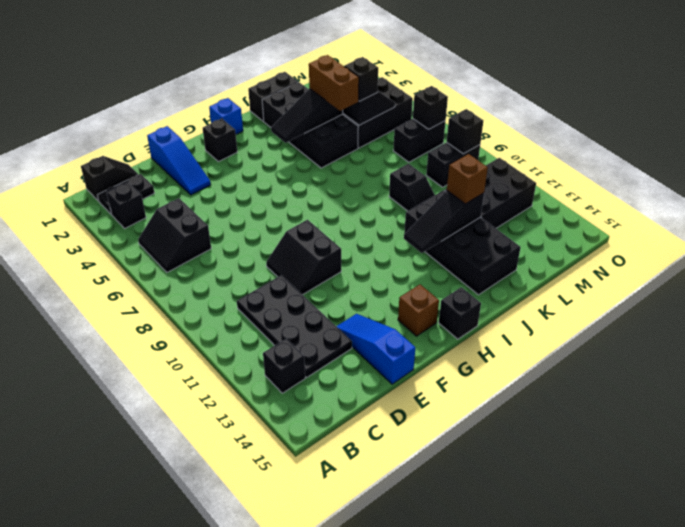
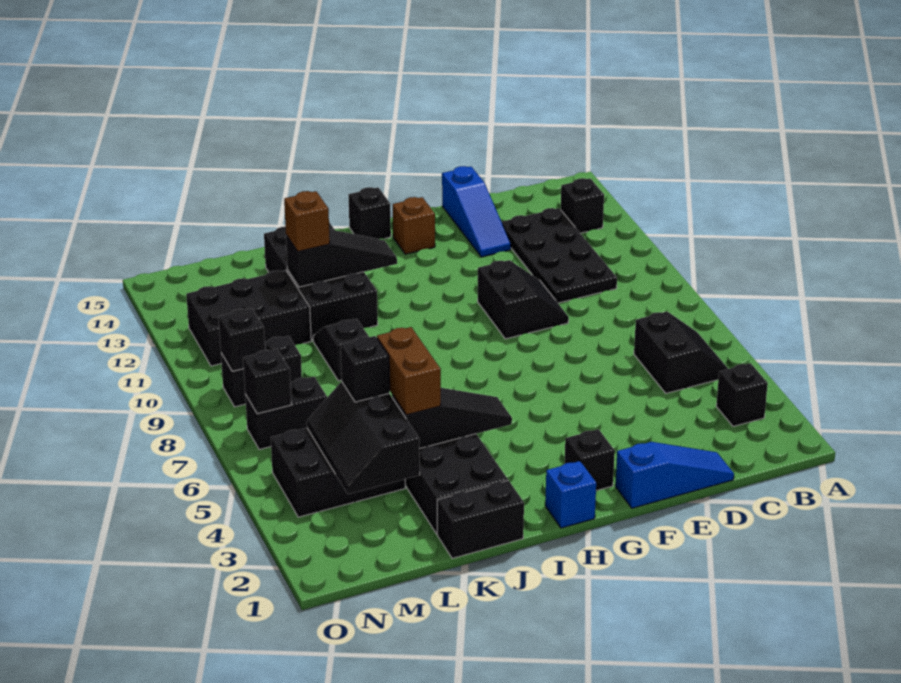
black 1x2 slope [81,156,139,201] -> none
black 1x2 plate [97,174,154,214] -> none
blue 1x3 slope [147,126,211,195] -> blue 1x3 slope turned to [615,442,734,508]

